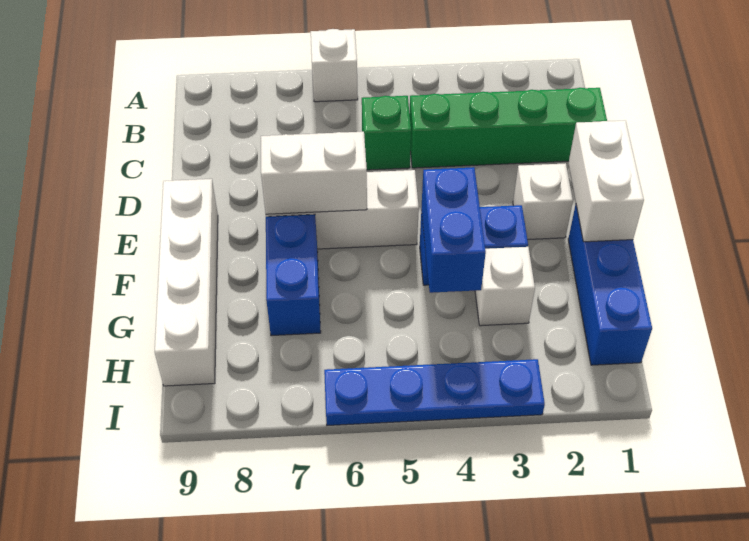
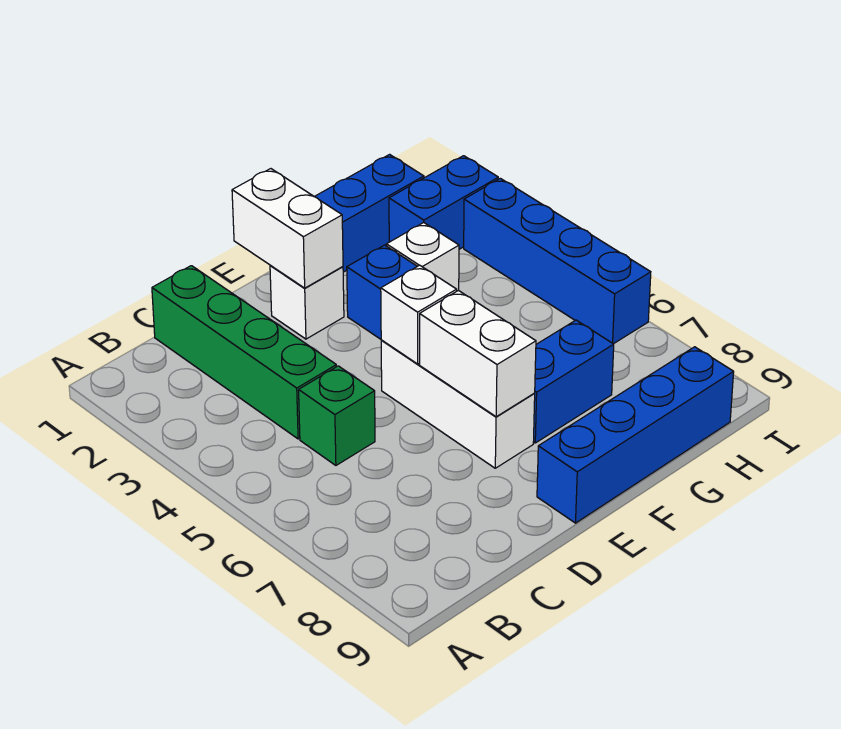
white 1x1 brick [311,29,358,102] -> white 1x1 brick moved to [381,265,457,364]
white 1x2 brick [569,120,644,242] -> white 1x2 brick turned to [232,169,343,288]
white 1x4 brick [155,179,218,386] -> blue 1x4 brick [537,347,734,523]
blue 1x2 brick [421,167,486,293] -> blue 1x2 brick moved to [389,156,498,249]
blue 1x4 plate [324,359,545,425] -> blue 1x4 brick [464,178,651,344]

